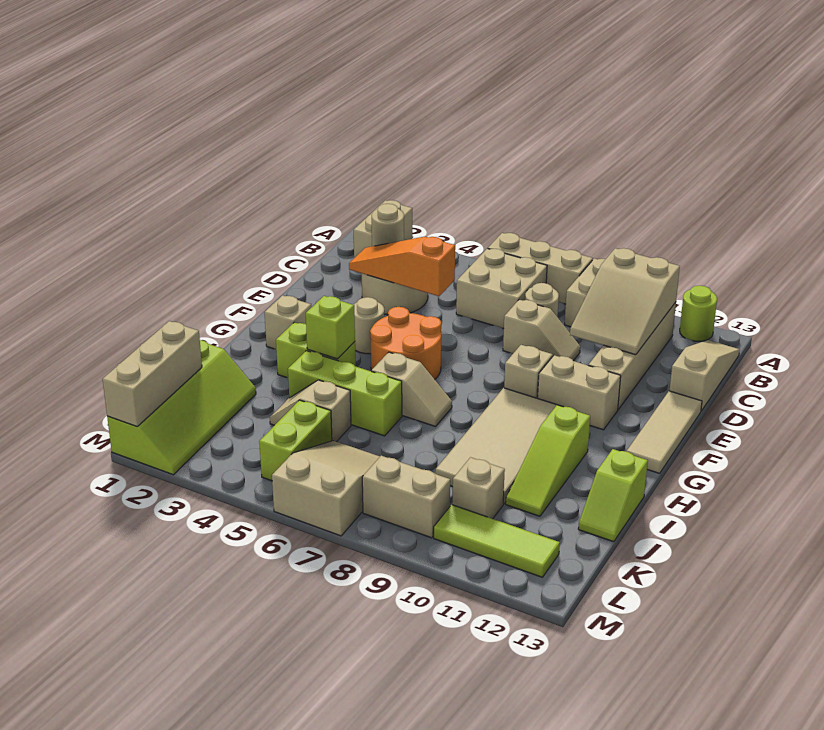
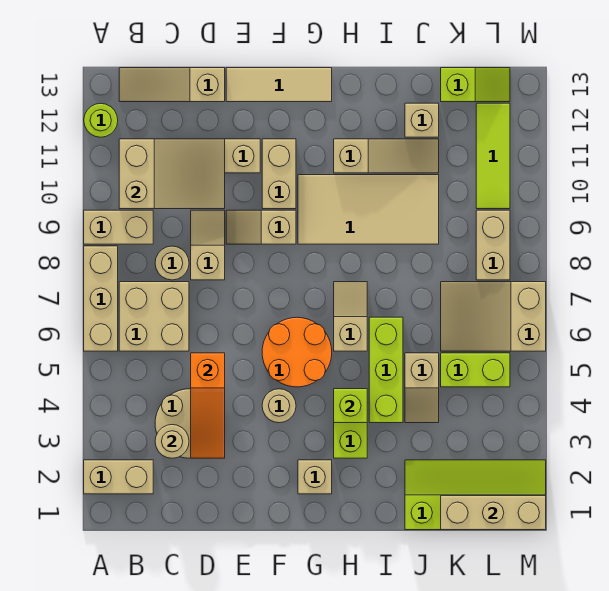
lime 1x3 slope [506,405,590,516] -> tan 1x3 slope [334,139,439,173]
lime 1x2 slope [578,449,648,542] -> lime 1x2 slope moved to [441,68,510,102]
tan 1x1 brick [452,457,505,519] -> tan 1x1 brick moved to [405,103,439,137]

